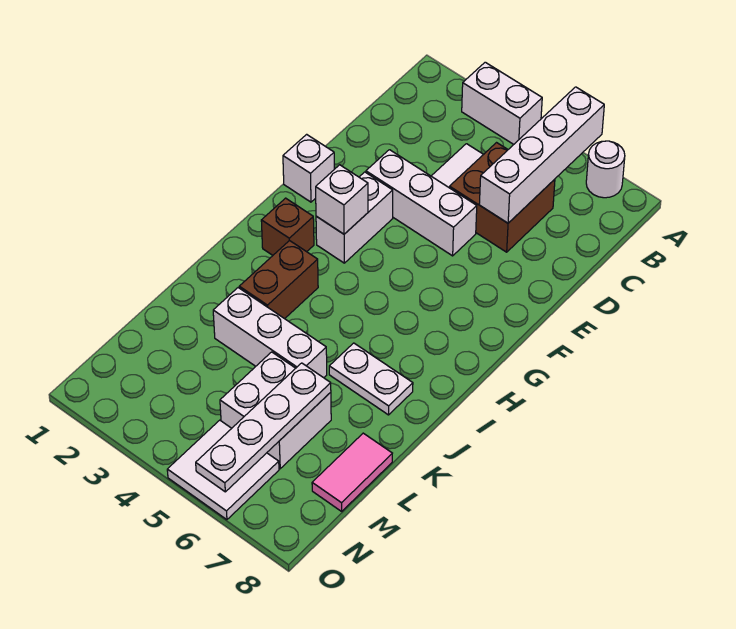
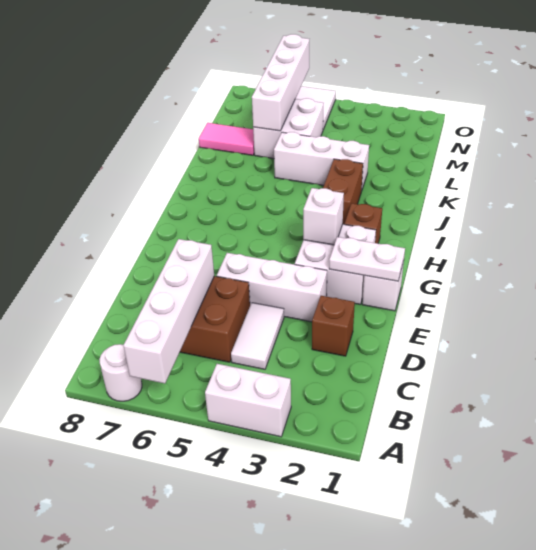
none -> brown 1x1 brick [312,296,355,356]
white 1x2 brick [316,172,393,263] -> white 2x2 brick [295,224,376,304]
white 1x2 plate [329,343,413,415] -> white 1x2 plate moved to [329,237,405,281]
white 1x4 plate [196,363,331,492] -> white 1x4 brick [252,34,309,131]
pink 1x2 tile [312,433,392,511] -> pink 1x2 tile turned to [199,123,254,155]

